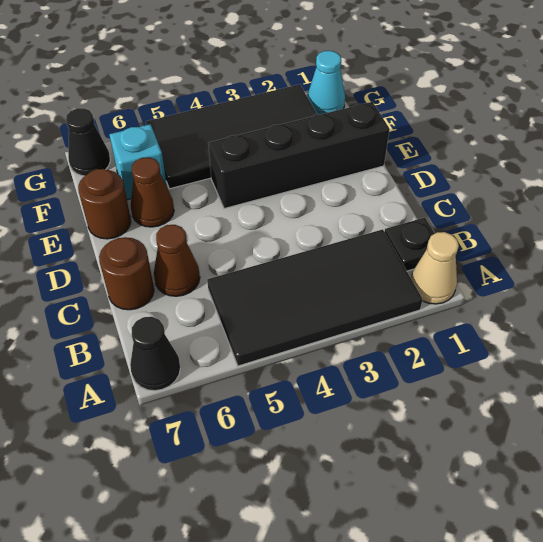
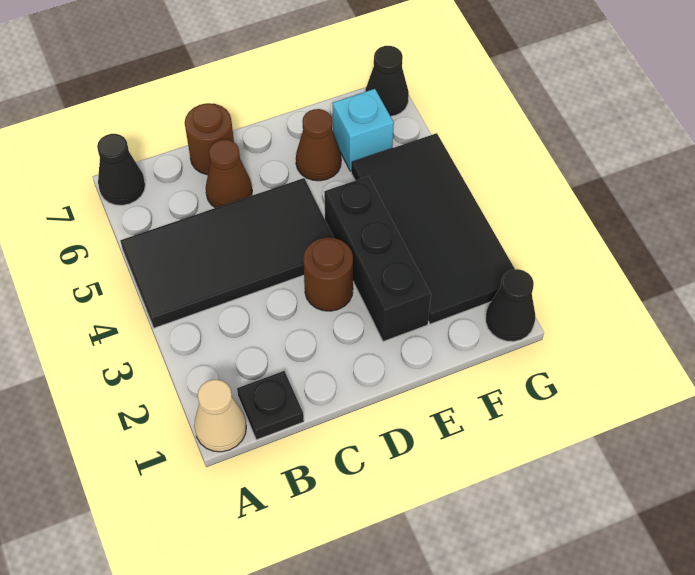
black 2x4 tile [207,229,423,366] -> black 2x4 tile turned to [120,178,334,328]
black 1x4 brick [208,102,390,209] -> black 1x3 brick [324,176,431,341]
brown 1x1 round brick [78,169,131,239] -> brown 1x1 round brick moved to [303,237,353,311]
cyan 1x1 cone [307,51,345,114] -> black 1x1 cone [486,269,535,342]

